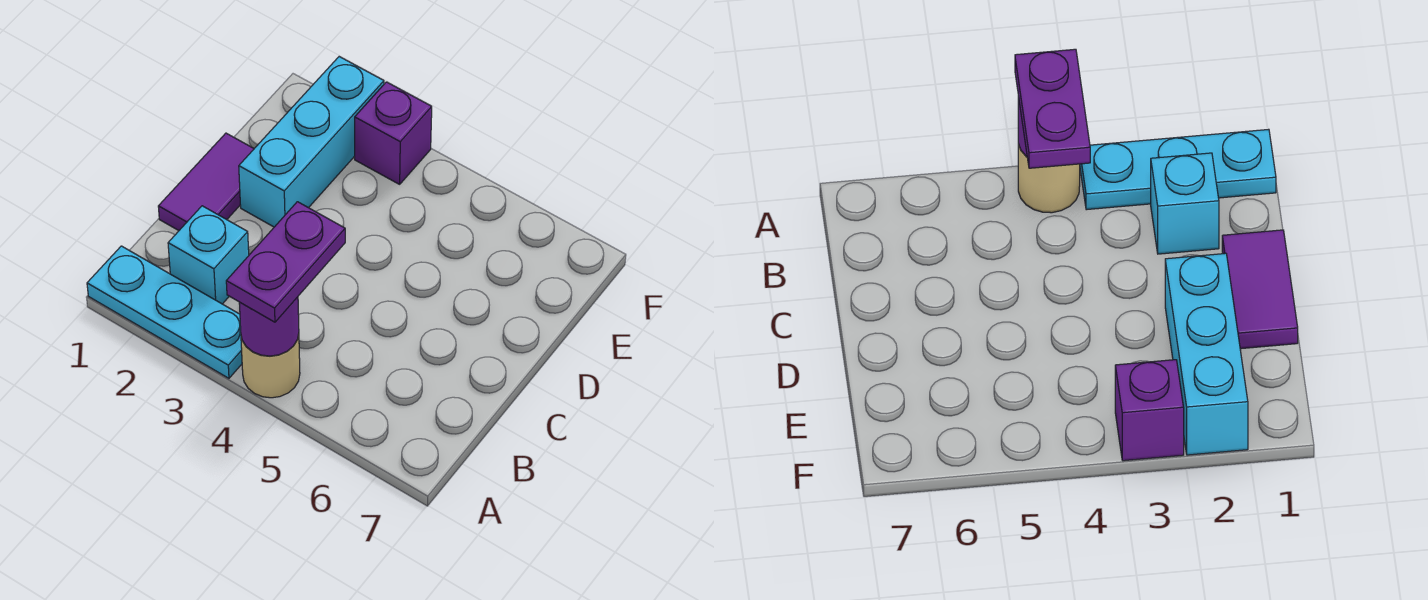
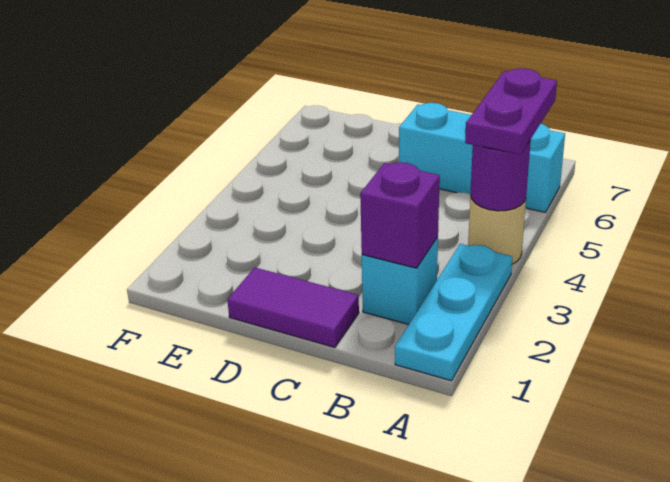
purple 1x2 plate [226,202,345,322] -> purple 1x2 plate turned to [465,68,557,155]
cyan 1x3 brick [239,57,384,227] -> cyan 1x3 brick moved to [399,103,565,212]
purple 1x1 brick [355,82,432,184] -> purple 1x1 brick moved to [360,162,440,268]

